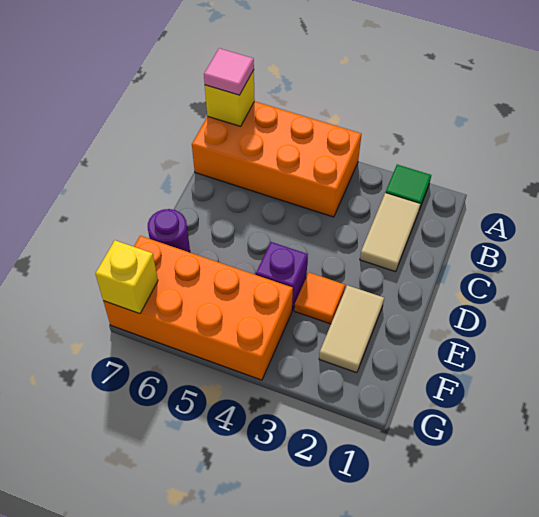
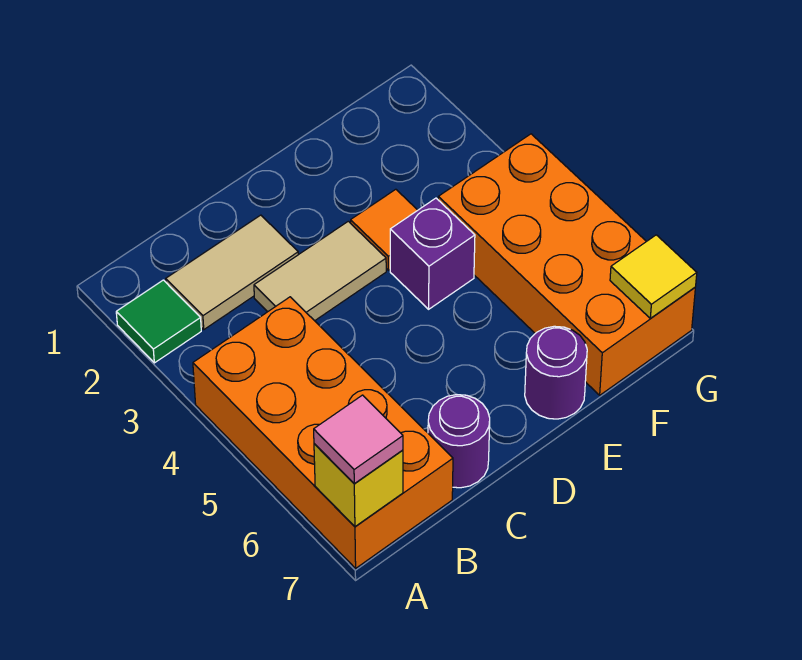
none -> purple 1x1 round brick [428,395,490,488]
tan 1x2 tile [319,285,384,373] -> tan 1x2 tile moved to [254,221,386,321]
yellow 1x1 brick [96,240,158,314] -> yellow 1x1 tile [610,235,697,319]

